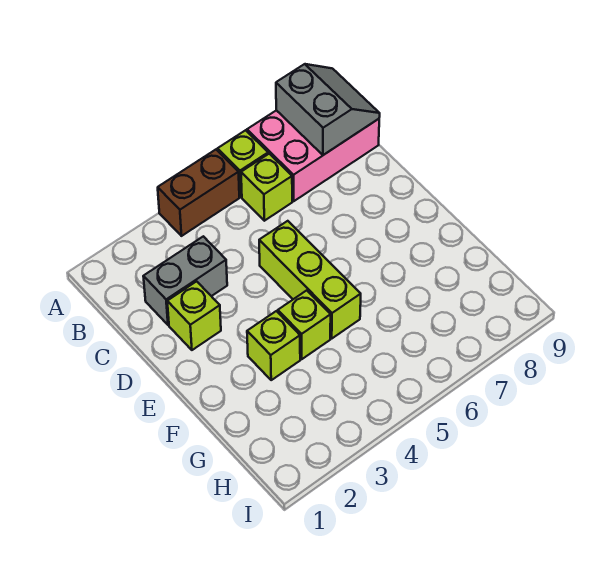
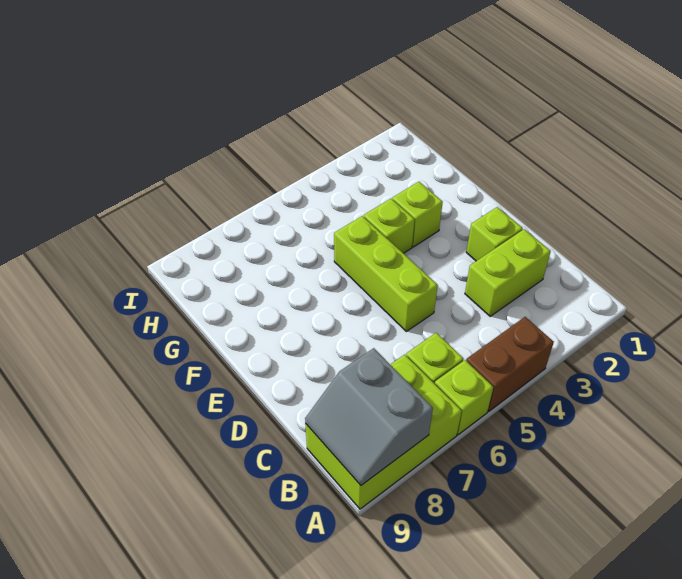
pink 2x3 brick [247,110,379,201] -> lime 2x3 brick [305,355,462,509]
grey 1x2 brick [143,236,227,325] -> lime 1x2 brick [465,229,551,316]

